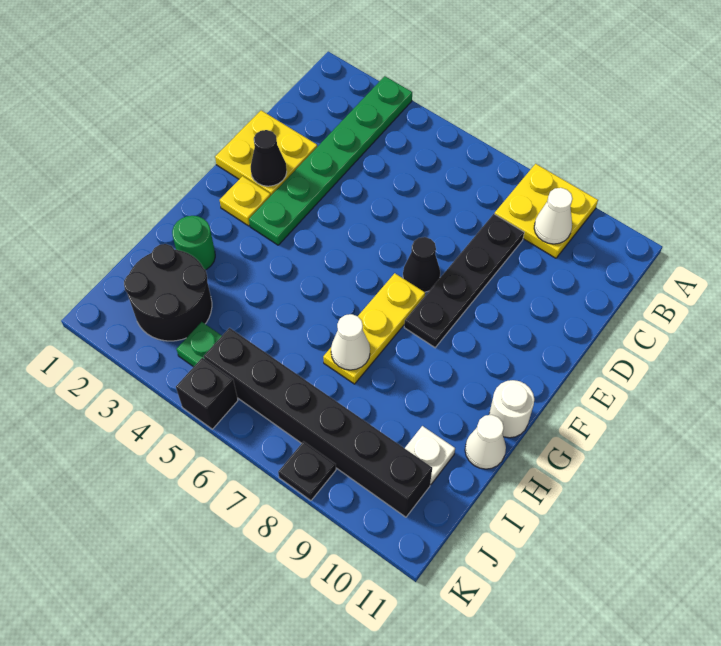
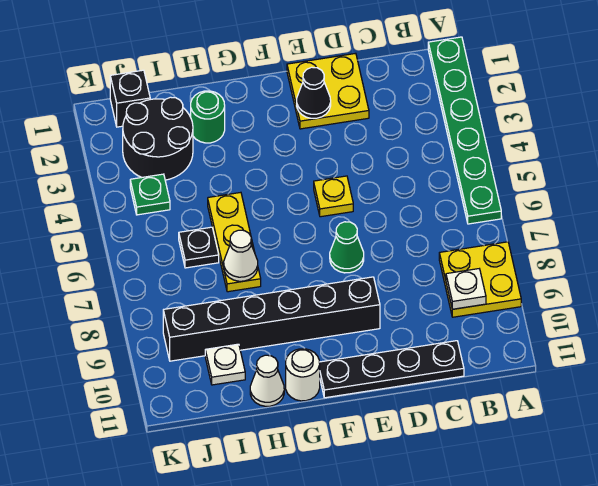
green 1x6 plate [249,76,412,245] -> green 1x6 plate turned to [428,37,501,224]
white 1x1 cone [534,188,573,244] -> white 1x1 plate [446,269,486,309]
black 1x4 plate [404,214,524,348] -> black 1x4 plate moved to [319,341,464,398]
black 1x1 cone [403,237,440,292] -> green 1x1 cone [330,222,364,273]
yellow 1x1 plate [220,176,271,226] -> yellow 1x1 plate moved to [314,176,353,217]
yellow 1x3 plate [323,273,425,384] -> yellow 1x3 plate turned to [208,192,261,292]
black 1x6 brick [204,328,432,517] -> black 1x6 brick turned to [163,277,380,361]
black 1x1 brick [176,358,238,429] -> black 1x1 brick moved to [110,70,150,127]
black 1x1 plate [278,442,336,501] -> black 1x1 plate moved to [179,227,219,268]

